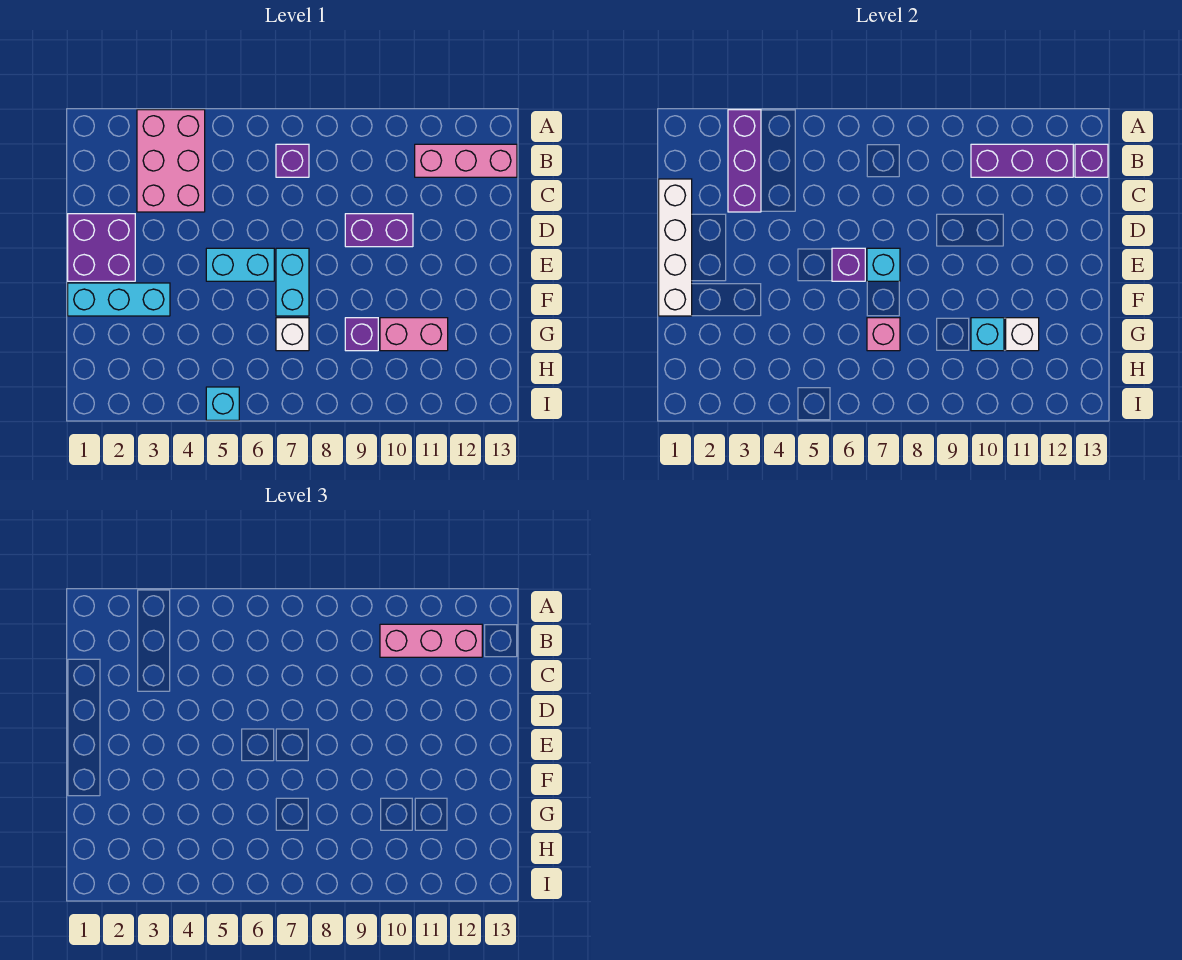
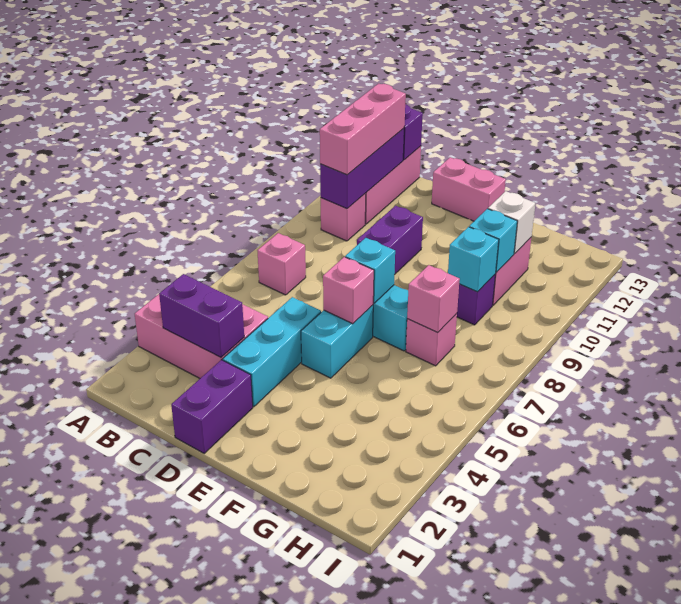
purple 1x3 brick [728,110,761,212] -> purple 1x2 brick [159,274,244,357]
purple 1x1 brick [276,144,309,177] -> pink 1x1 brick [257,233,306,295]
none -> pink 1x1 brick [321,193,366,241]
white 1x4 brick [659,179,692,316] -> none
purple 2x2 brick [68,214,135,281] -> purple 1x2 brick [171,360,253,453]
none -> pink 1x2 brick [432,157,506,221]
purple 1x1 brick [832,248,865,281] -> pink 1x1 brick [323,257,374,324]
cyan 1x3 brick [68,283,170,316] -> cyan 1x3 brick moved to [223,297,321,407]
white 1x1 brick [276,318,309,351] -> pink 1x1 brick [406,314,457,366]
cyan 1x1 brick [206,387,239,420] -> cyan 1x1 brick moved to [448,227,499,292]

